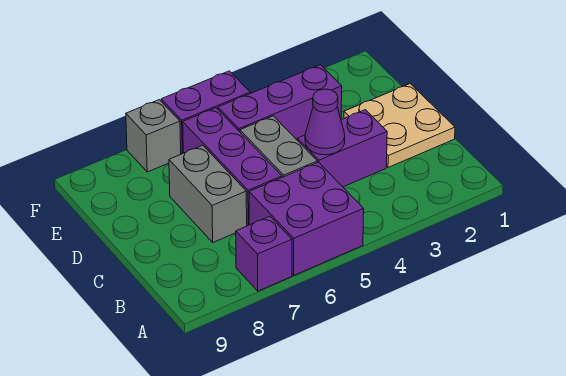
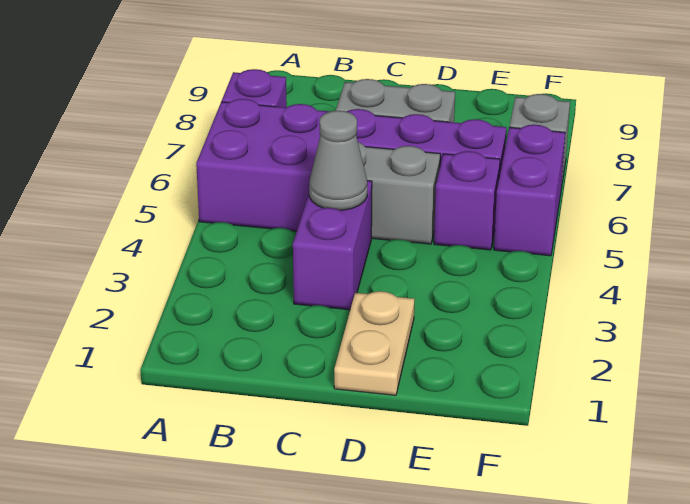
tan 2x2 plate [344,84,455,167] -> tan 1x2 plate [334,291,415,395]
purple 1x1 cone [305,89,345,155] -> grey 1x1 cone [309,111,367,210]
purple 1x3 brick [218,65,342,140] -> purple 1x1 brick [434,151,500,250]

